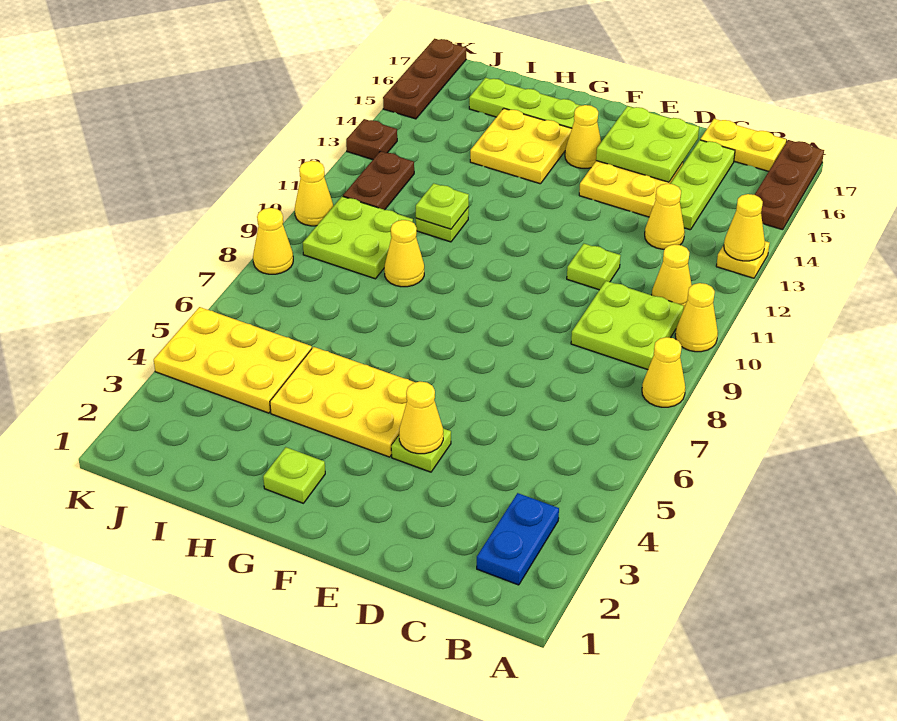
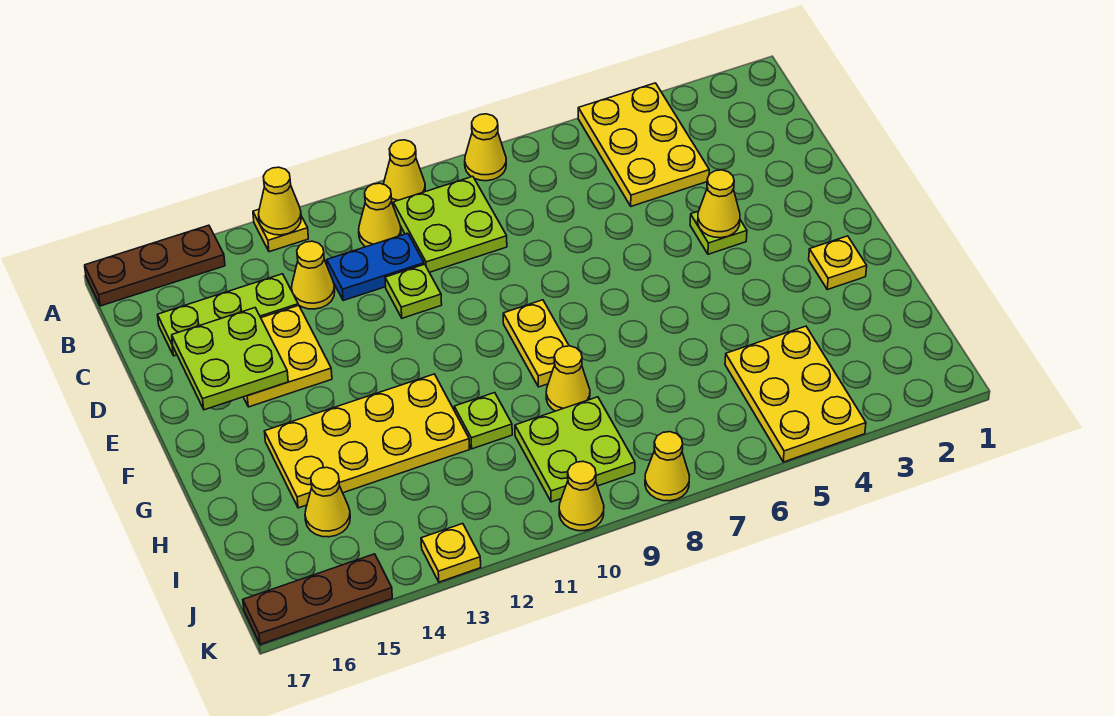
blue 1x2 plate [477,493,559,585] -> blue 1x2 plate moved to [327,233,424,301]
yellow 1x2 plate [700,119,786,171] -> yellow 1x2 plate moved to [503,300,569,387]
yellow 2x3 plate [270,347,415,457] -> yellow 2x3 plate moved to [578,83,709,206]
yellow 1x1 cone [565,105,601,168] -> yellow 1x1 cone moved to [305,467,350,537]
lime 1x1 plate [263,447,325,503] -> yellow 1x1 plate [809,236,867,290]
yellow 2x2 plate [470,108,572,184] -> yellow 2x4 plate [265,374,470,508]
lime 1x3 plate [469,78,581,128] -> none
lime 1x1 plate [416,183,469,229] -> none
brown 1x2 plate [343,151,414,210] -> none
brown 1x1 plate [346,119,397,160] -> yellow 1x1 plate [421,524,481,582]

